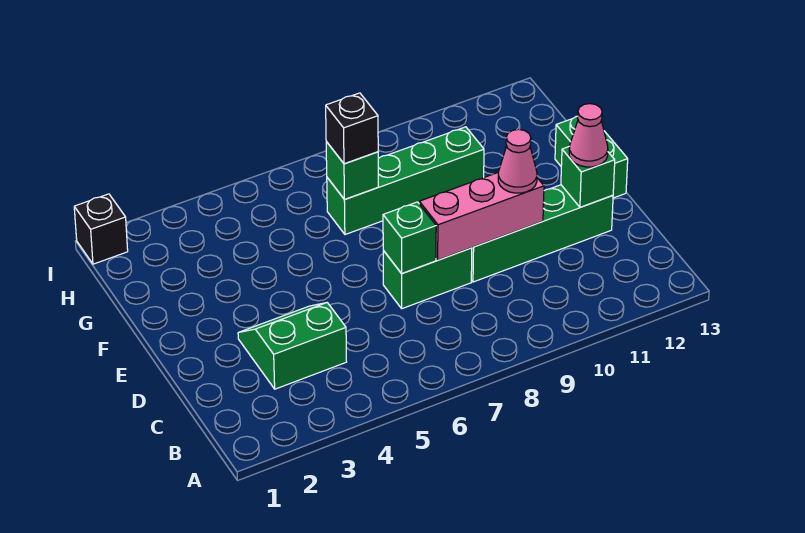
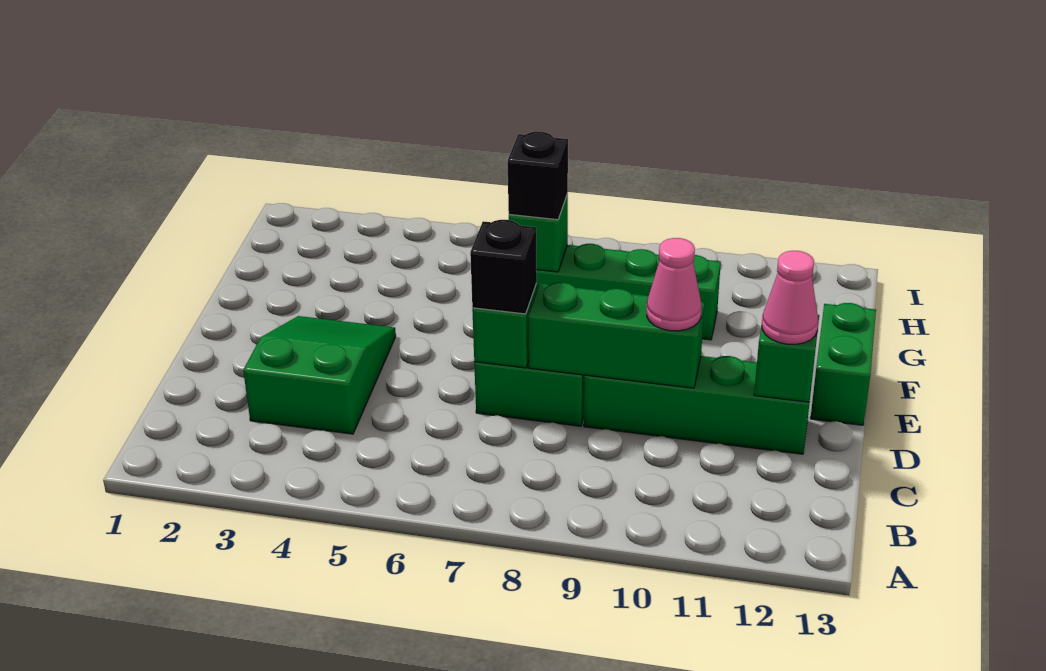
green 2x2 slope [238,303,346,389] -> green 2x3 slope [243,316,396,434]
pink 1x3 brick [419,173,544,260] -> green 1x3 brick [528,282,704,388]
black 1x1 brick [74,194,128,264] -> black 1x1 brick moved to [470,220,537,314]

